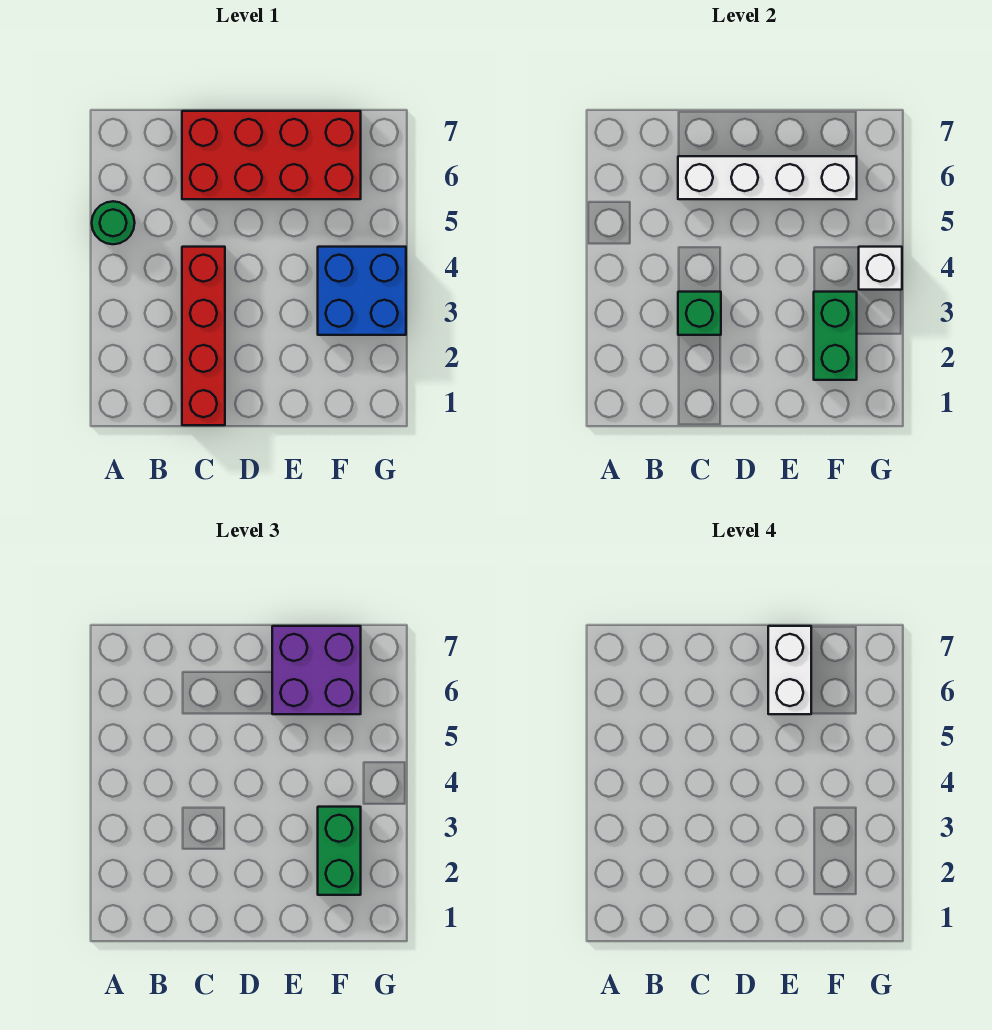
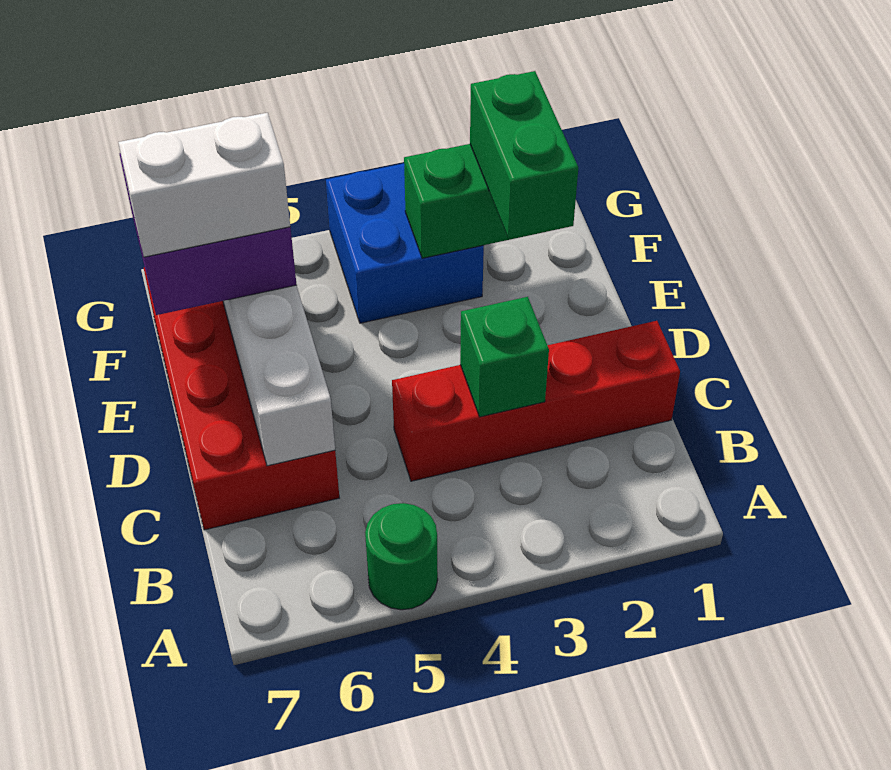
green 1x2 brick [318,807,361,895] -> green 1x2 brick turned to [470,71,578,240]
white 1x1 brick [859,247,902,290] -> none

